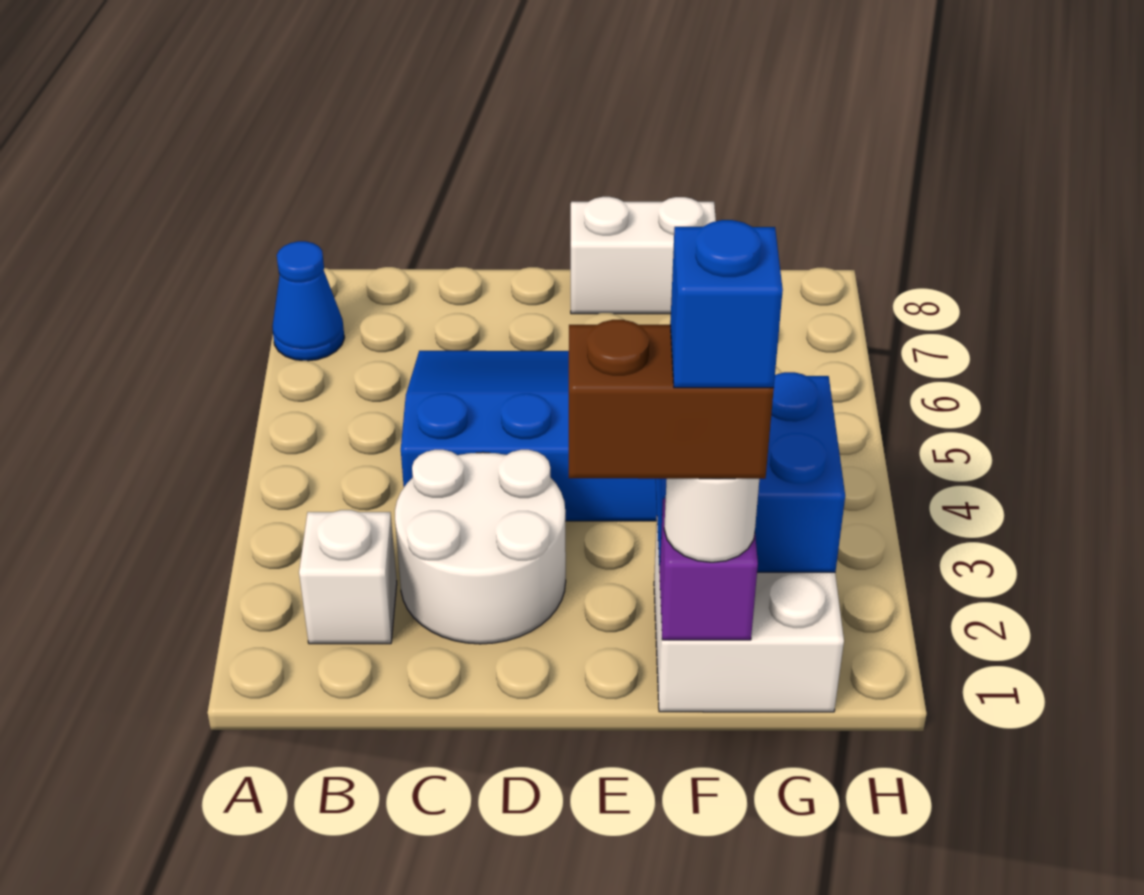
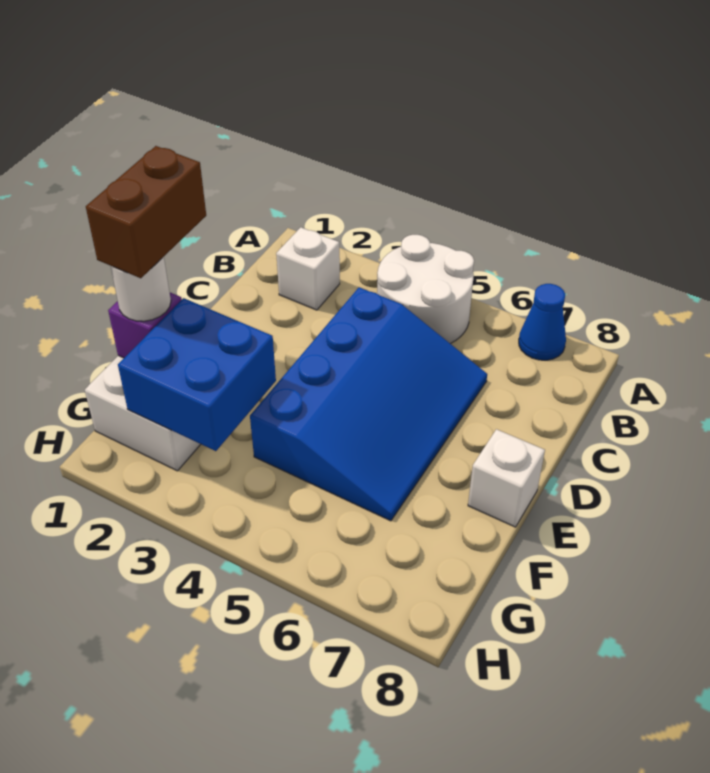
white 2x2 round brick [395,450,566,644] -> white 2x2 round brick moved to [377,235,474,344]
white 1x2 brick [571,197,716,314] -> white 1x1 brick [468,429,545,527]
blue 1x1 brick [670,220,783,388] -> none

